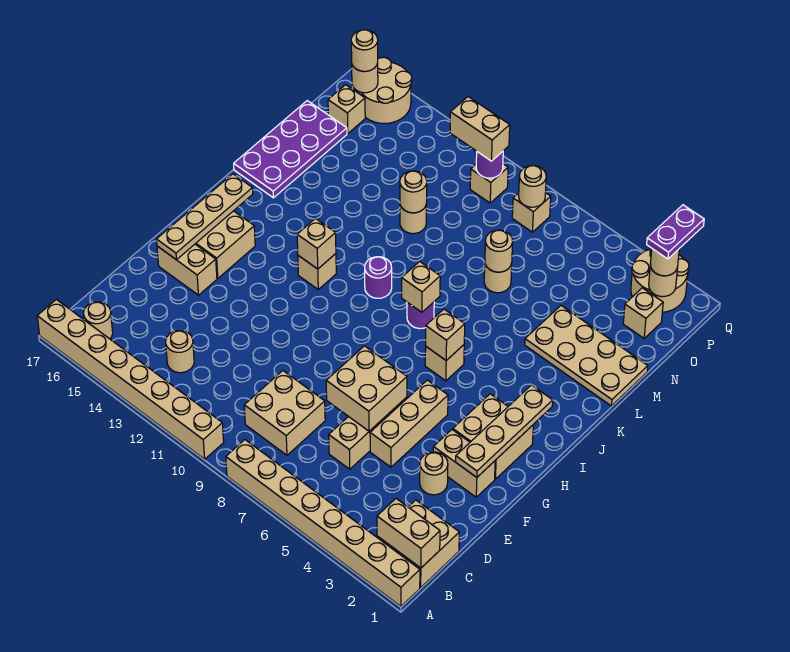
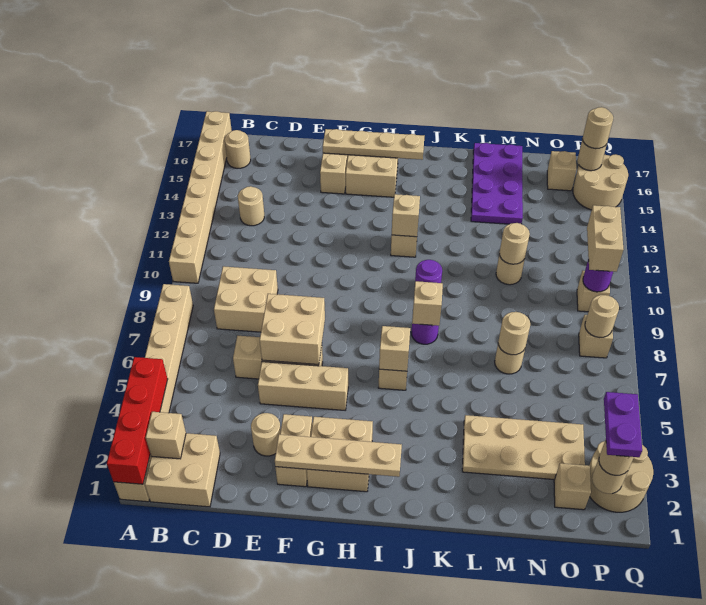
none -> red 1x4 brick [107,357,168,484]
tan 1x2 brick [377,499,440,568] -> tan 1x1 brick [146,412,186,459]
purple 2x4 plate [234,101,347,198] -> purple 2x4 plate turned to [471,143,523,224]
tan 2x4 plate [525,306,648,406] -> tan 2x4 plate turned to [462,415,585,480]
purple 1x2 plate [647,205,704,259] -> purple 1x2 plate turned to [604,392,642,457]

